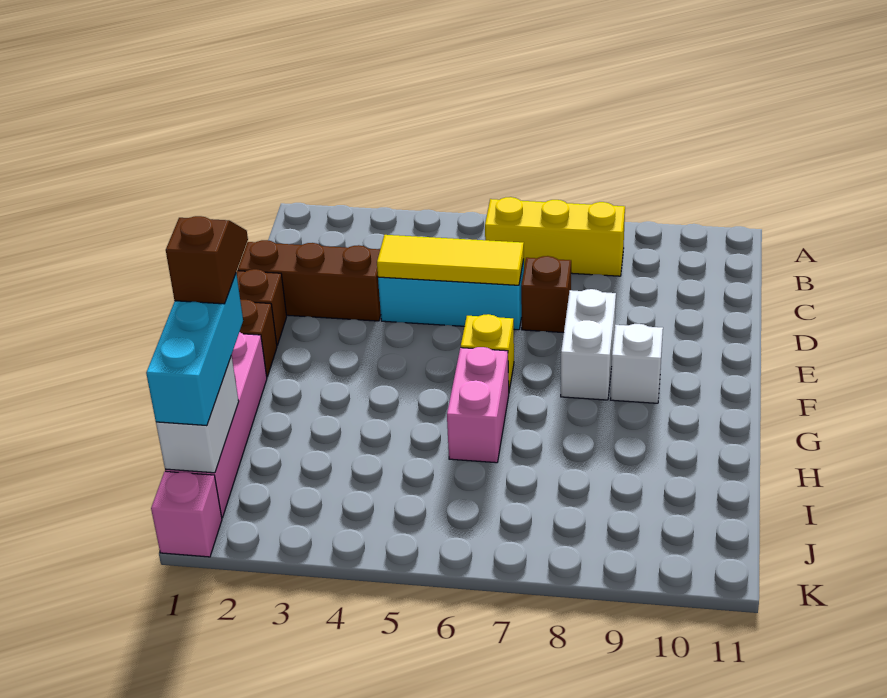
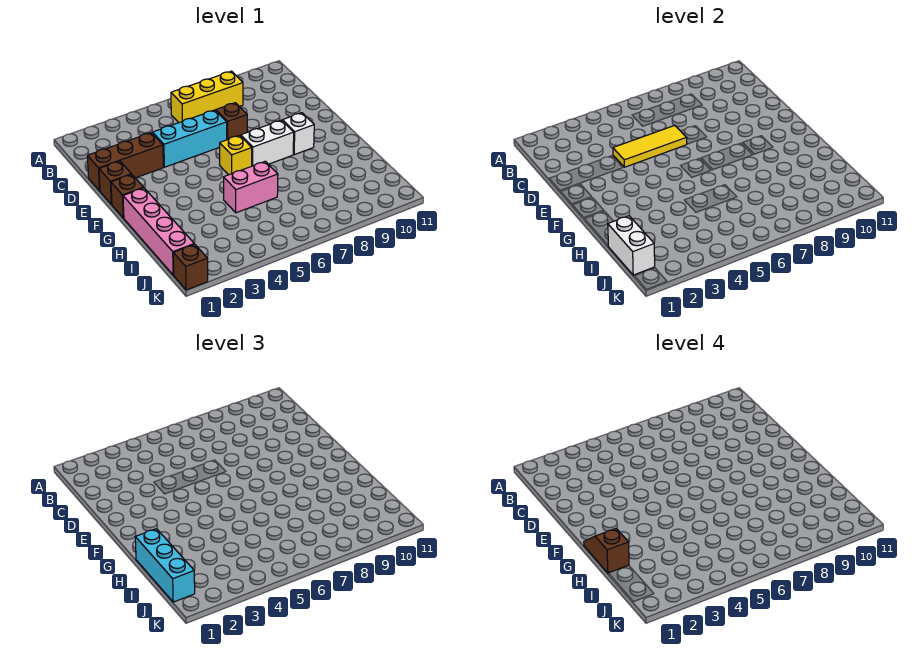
white 1x2 brick [561,289,616,400] -> white 1x2 brick turned to [241,120,294,166]
pink 1x2 brick [447,347,509,463] -> pink 1x2 brick turned to [224,161,278,213]
pink 1x1 brick [151,471,222,557] -> brown 1x1 brick [173,244,208,290]

